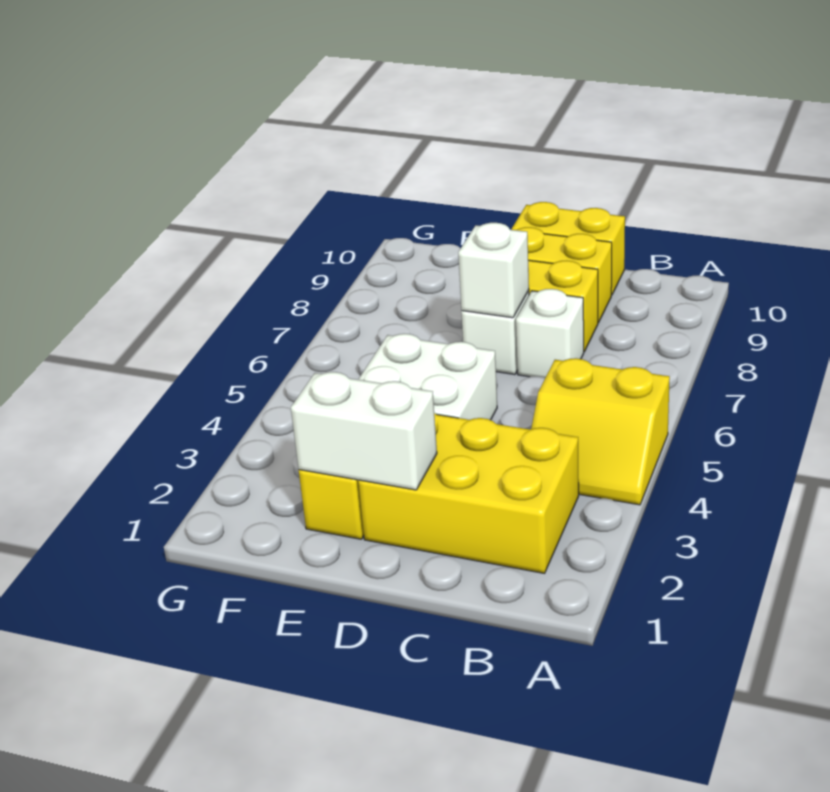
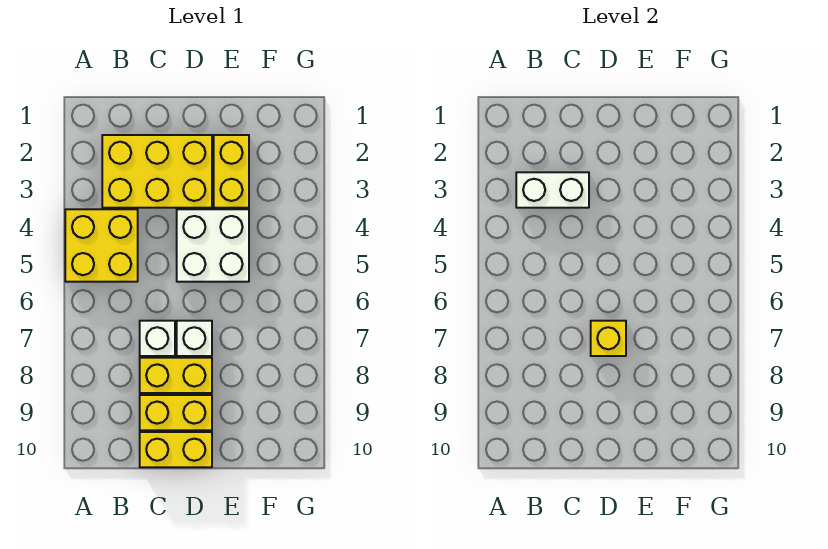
yellow 2x2 slope [531,358,670,505] -> yellow 2x2 brick [65,209,138,282]
white 1x2 brick [291,372,437,490] -> white 1x2 brick moved to [516,172,589,208]
white 1x1 brick [458,223,529,318] -> yellow 1x1 brick [591,321,626,356]

